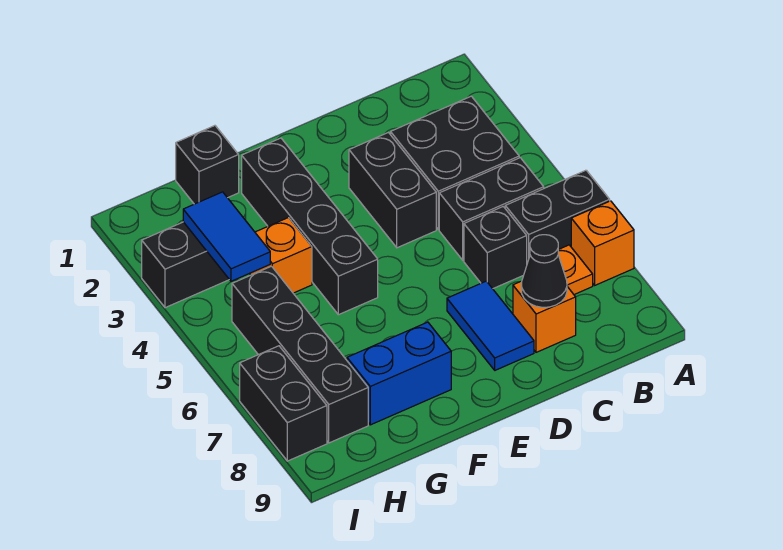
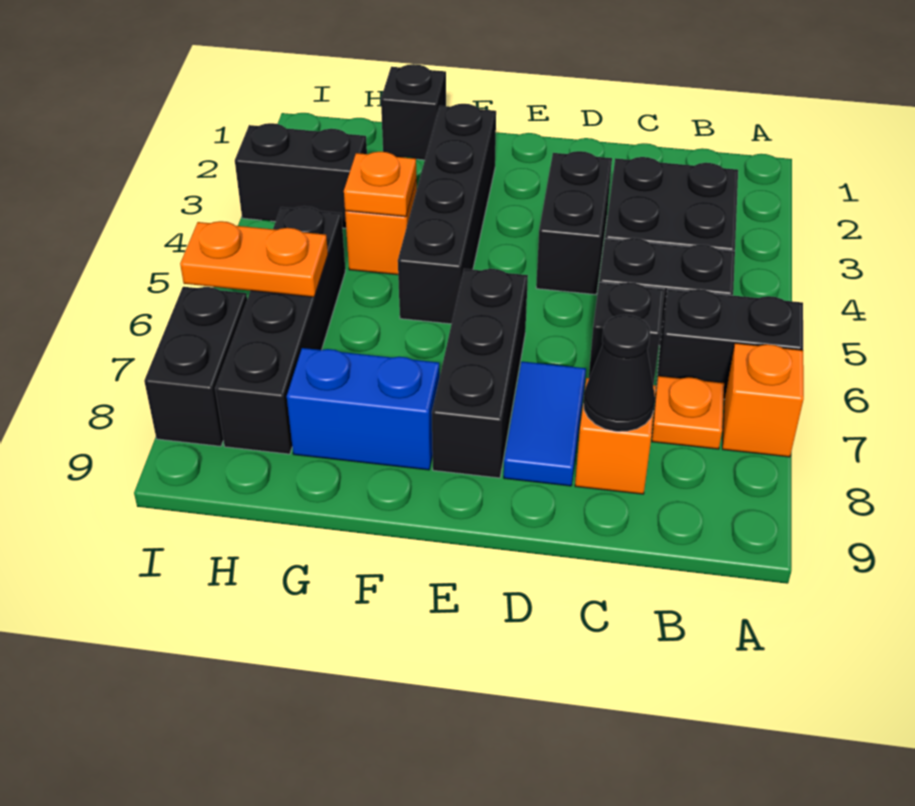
none -> black 1x3 brick [432,269,528,478]
none -> orange 1x1 plate [344,152,416,217]
blue 1x2 tile [183,192,270,281] -> none
none -> orange 1x2 plate [180,221,328,297]

